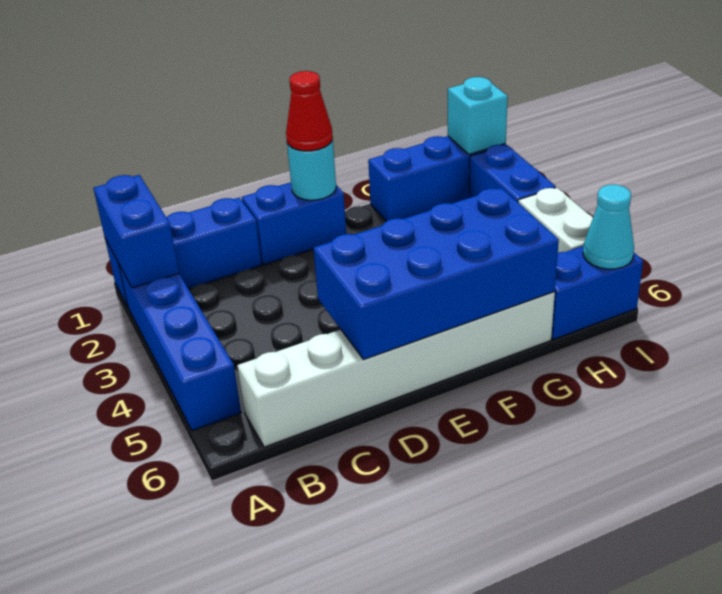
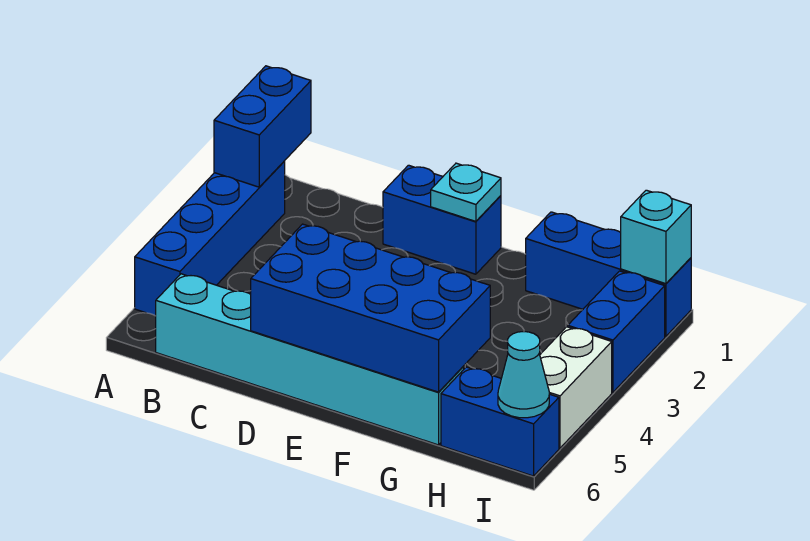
blue 1x3 brick [105,198,262,307] -> none
white 1x6 brick [237,292,555,447] -> cyan 1x6 brick [156,274,464,445]
cyan 1x1 round brick [287,139,336,200] -> cyan 1x1 plate [431,163,501,221]
red 1x1 cone [286,71,333,151] -> none

